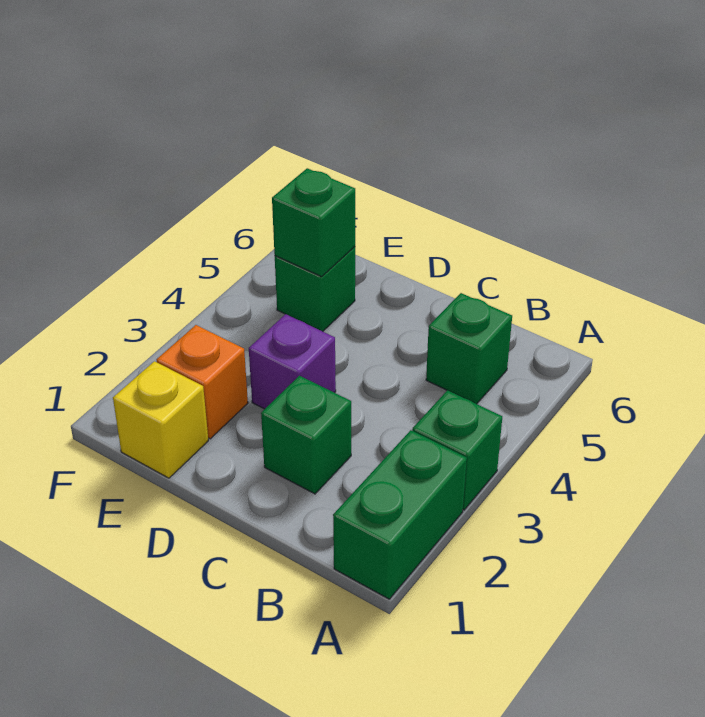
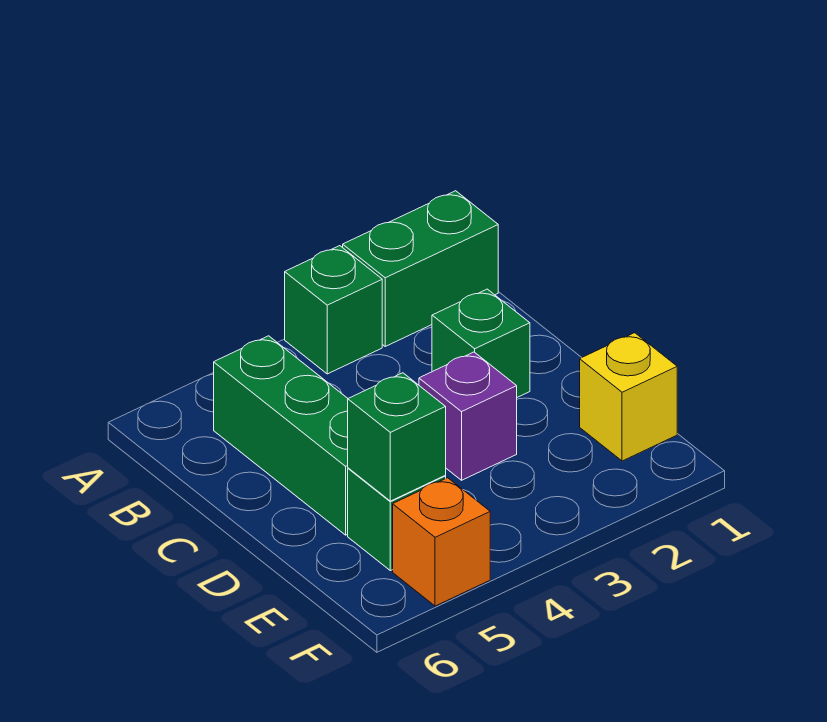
green 1x1 brick [426,293,512,404] -> green 1x3 brick [214,336,348,535]
orange 1x1 brick [157,325,248,439] -> orange 1x1 brick moved to [393,478,490,606]

